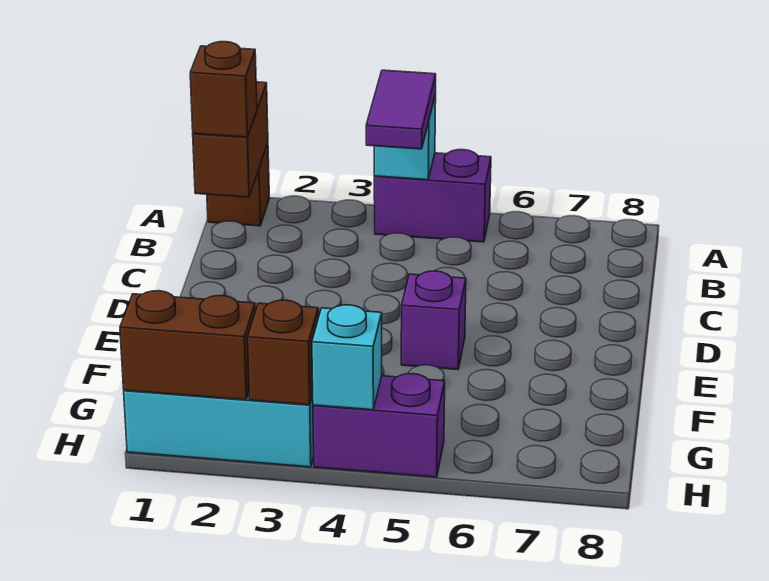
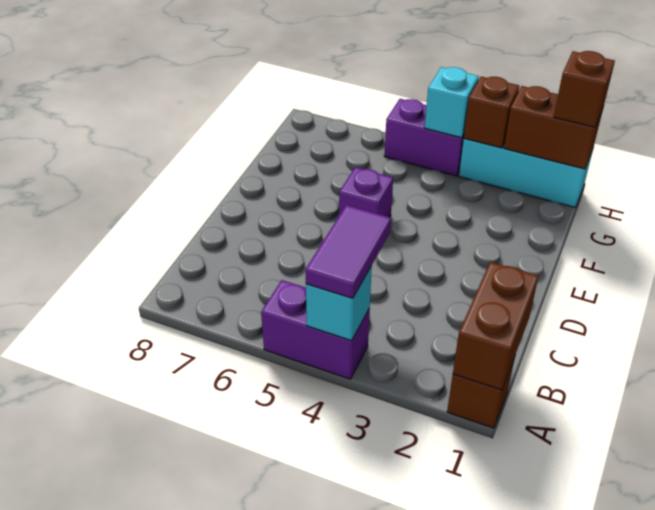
brown 1x1 brick [190,42,257,137] -> brown 1x1 brick moved to [554,51,615,127]

